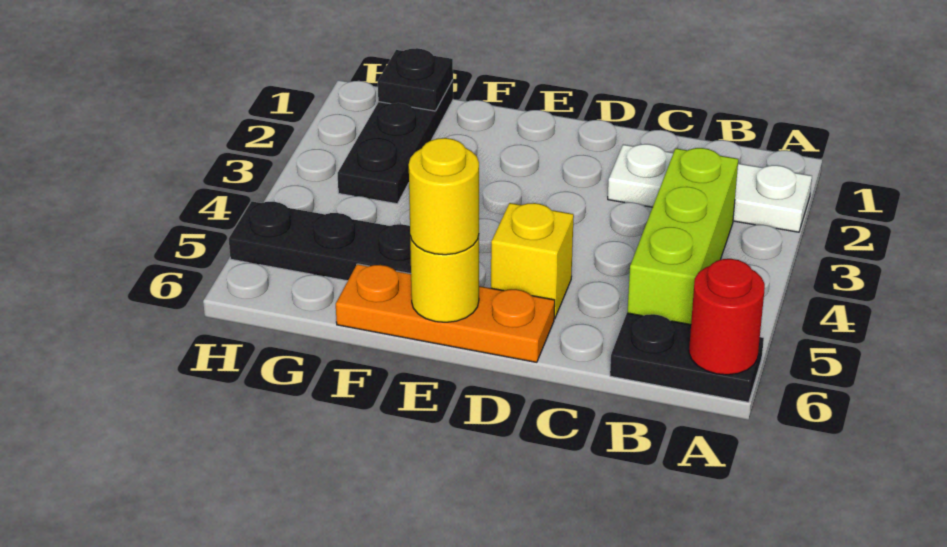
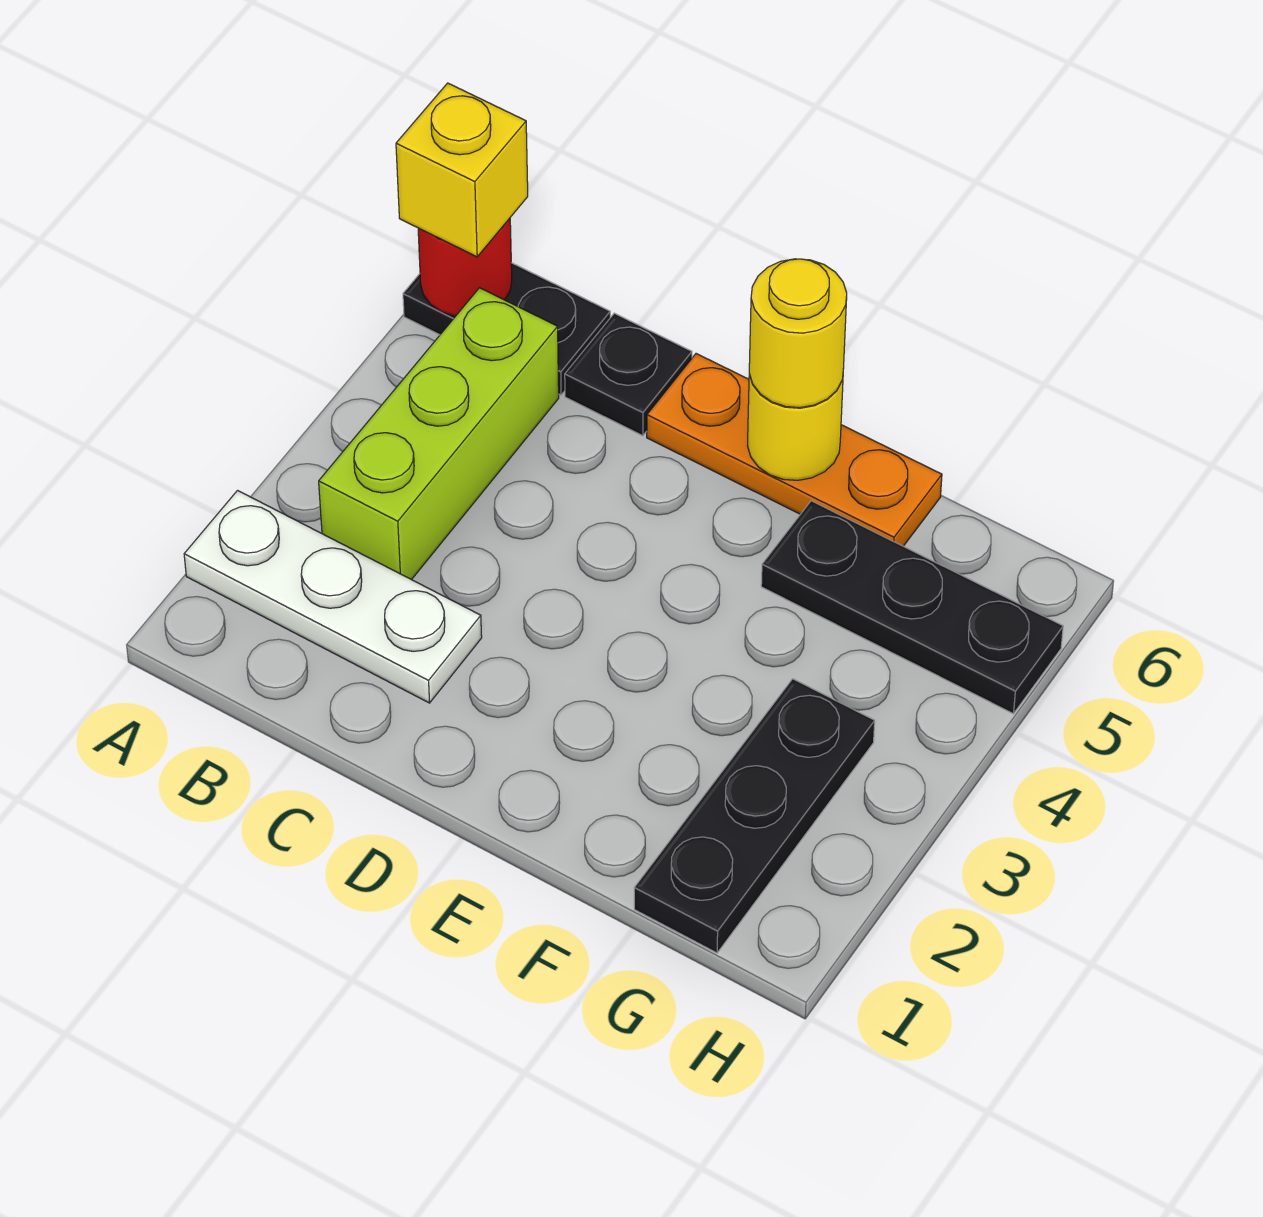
yellow 1x1 brick [491,203,574,319] -> yellow 1x1 brick moved to [396,83,528,257]
black 1x1 plate [378,48,453,111] -> black 1x1 plate moved to [565,313,692,436]

